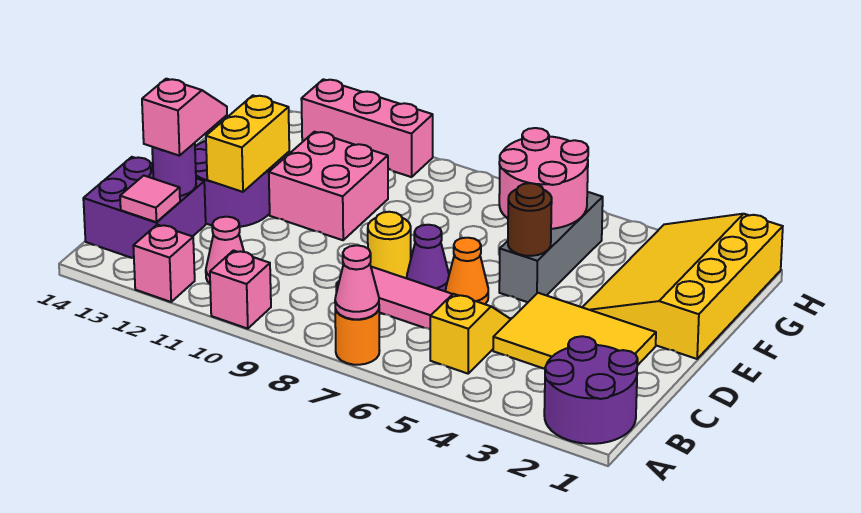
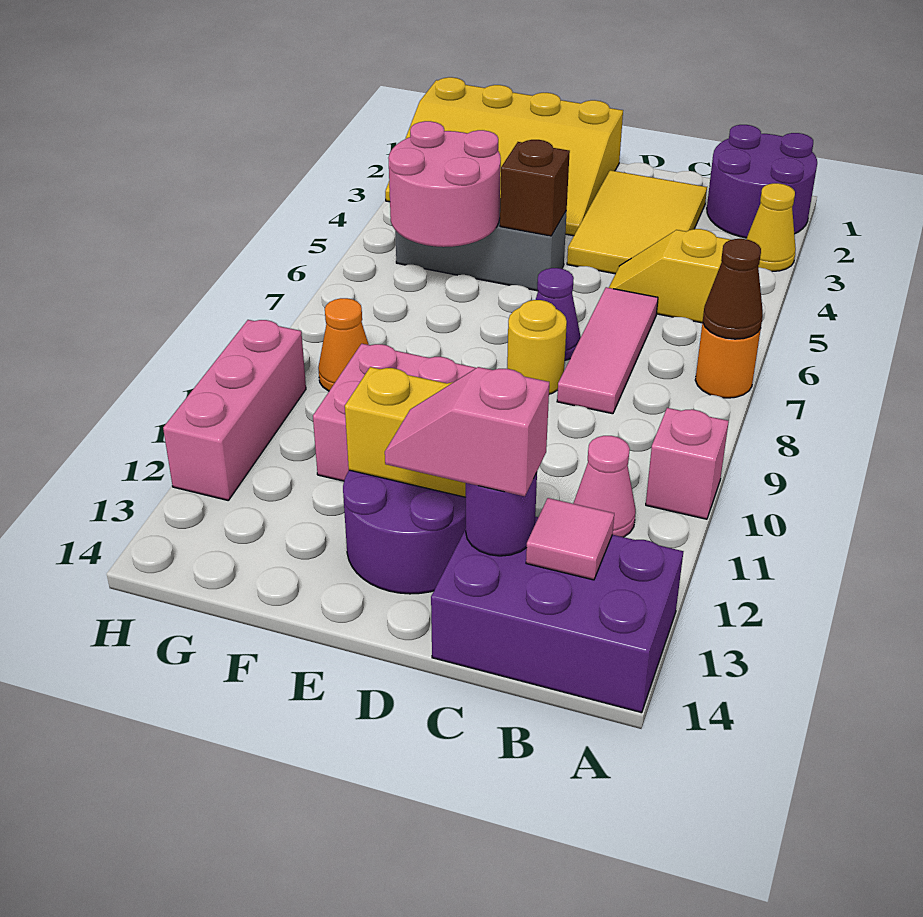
none -> yellow 1x1 cone [746,183,796,271]
pink 1x1 cone [335,245,379,319] -> brown 1x1 cone [703,239,763,339]
pink 1x1 brick [133,225,195,302] -> none
purple 2x2 brick [83,157,206,258] -> purple 2x3 brick [431,517,683,713]
orange 1x1 cone [446,238,488,304] -> orange 1x1 cone moved to [318,298,369,391]
brown 1x1 round brick [508,183,552,256] -> brown 1x1 brick [500,140,570,236]

